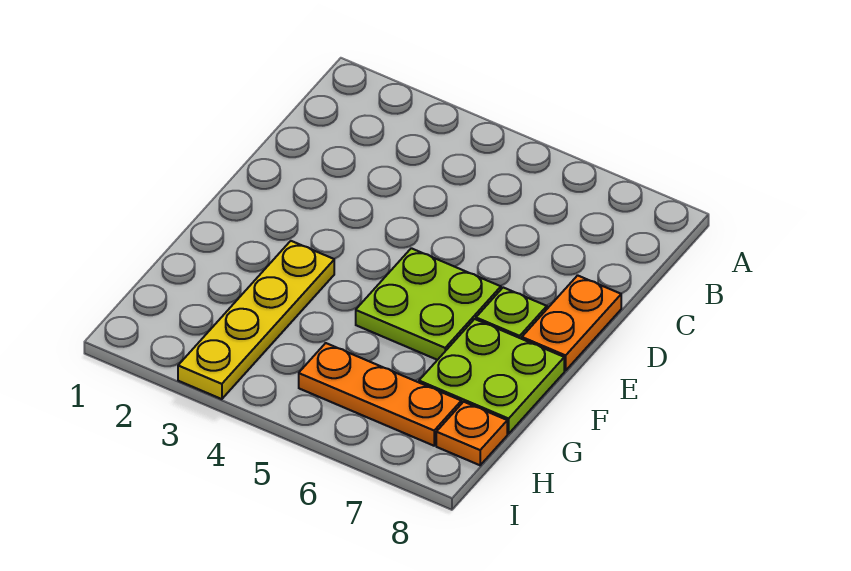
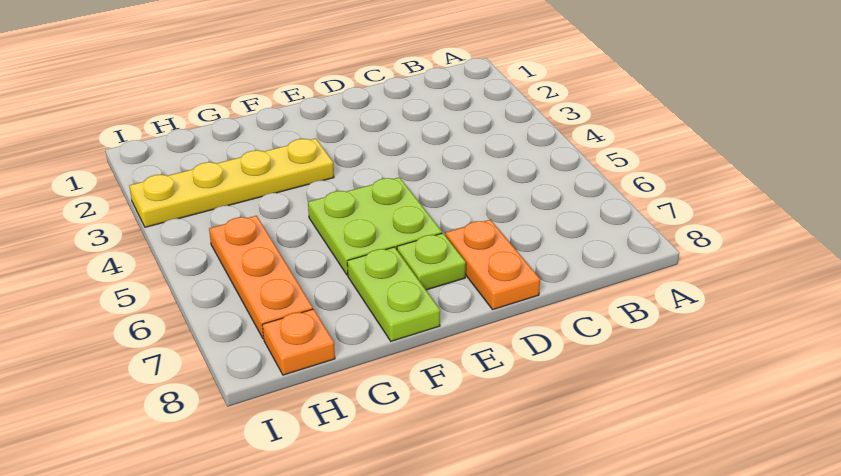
orange 1x2 plate [522,275,621,371] -> orange 1x2 plate turned to [445,220,540,309]
lime 2x2 plate [419,319,564,434] -> lime 1x2 plate [347,247,440,341]

